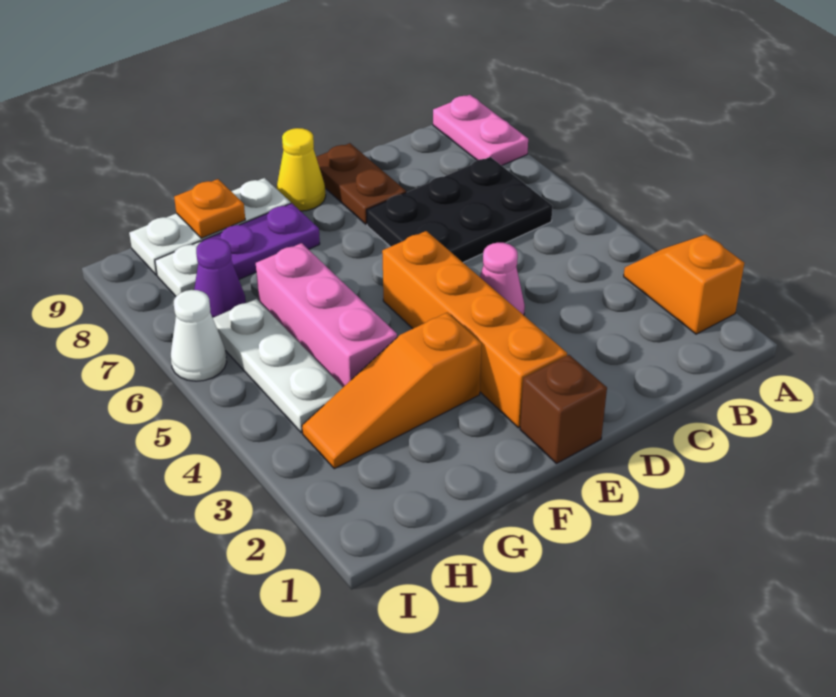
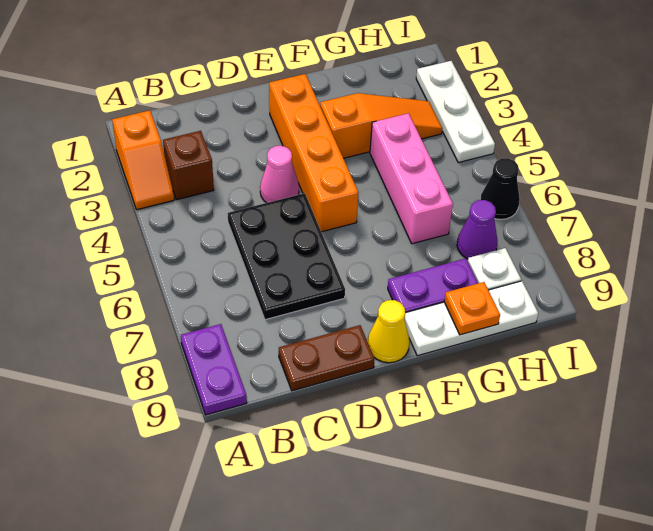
pink 1x2 plate [433,95,528,166] -> purple 1x2 plate [181,324,247,415]
black 2x3 plate [367,157,553,262] -> black 2x3 plate turned to [228,193,345,320]
brown 1x2 plate [316,143,406,224] -> brown 1x2 plate turned to [279,325,375,391]
brown 1x1 brick [520,355,607,464] -> brown 1x1 brick moved to [163,131,214,200]
white 1x3 plate [213,299,343,433] -> white 1x3 plate moved to [416,61,495,163]
white 1x1 cone [171,290,227,381] -> black 1x1 cone [480,158,520,220]

